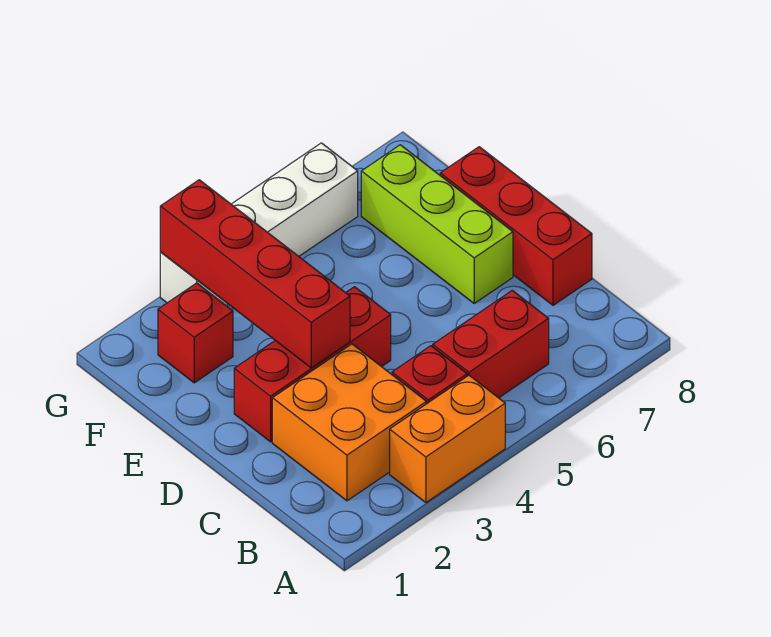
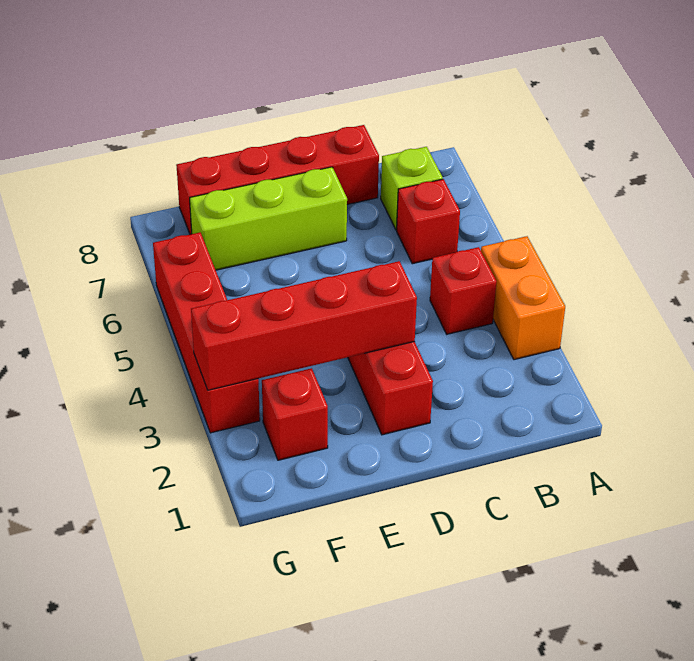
orange 2x2 brick [272,344,426,501] -> none
red 1x2 brick [433,290,549,398] -> red 1x1 brick [397,179,460,264]
none -> lime 1x1 brick [381,147,443,230]
red 1x3 brick [440,147,592,305] -> red 1x4 brick [176,125,379,234]
white 1x4 brick [160,143,358,306] -> red 1x4 brick [153,232,260,433]

